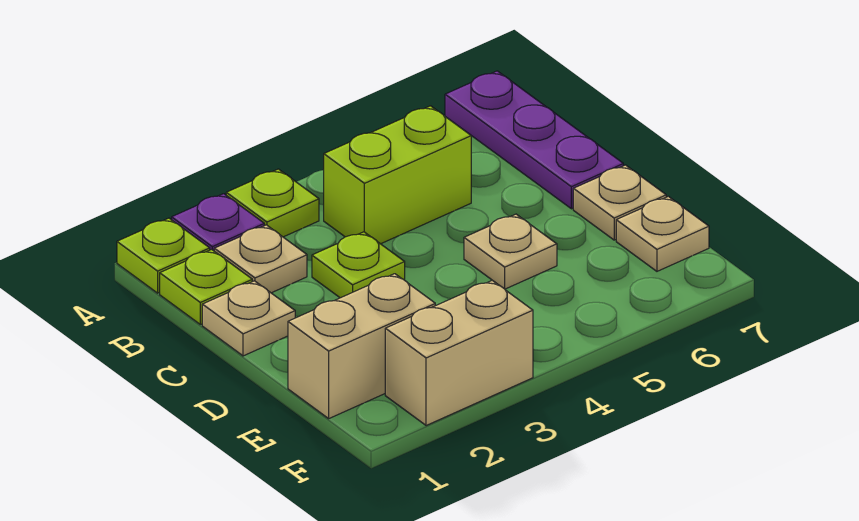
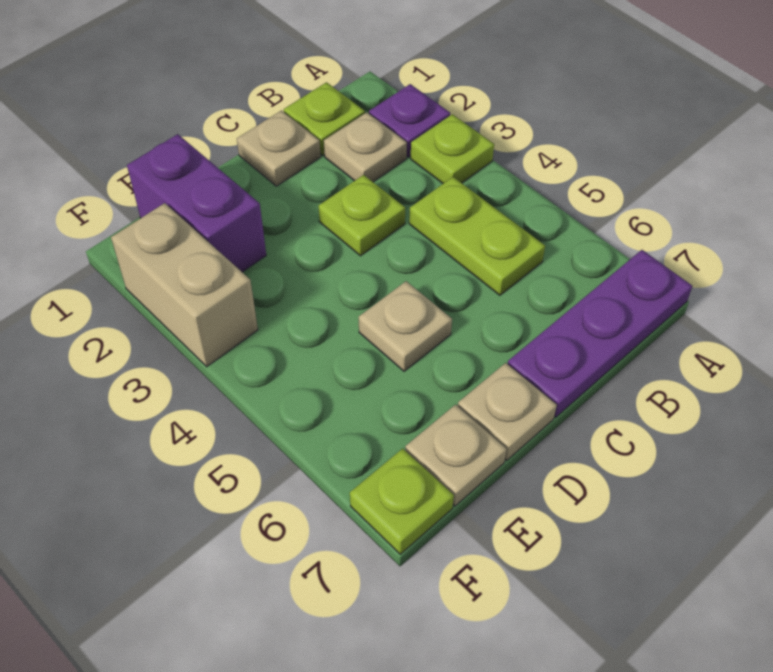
lime 1x1 plate [117,218,210,293] -> lime 1x1 plate moved to [350,448,454,554]
lime 1x2 brick [324,106,471,244] -> lime 1x2 plate [409,177,545,295]
tan 1x2 brick [288,274,435,418] -> purple 1x2 brick [127,134,266,272]

